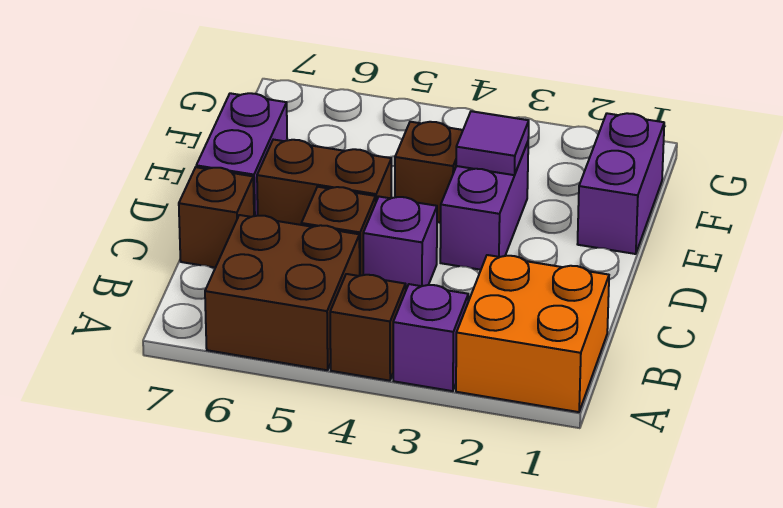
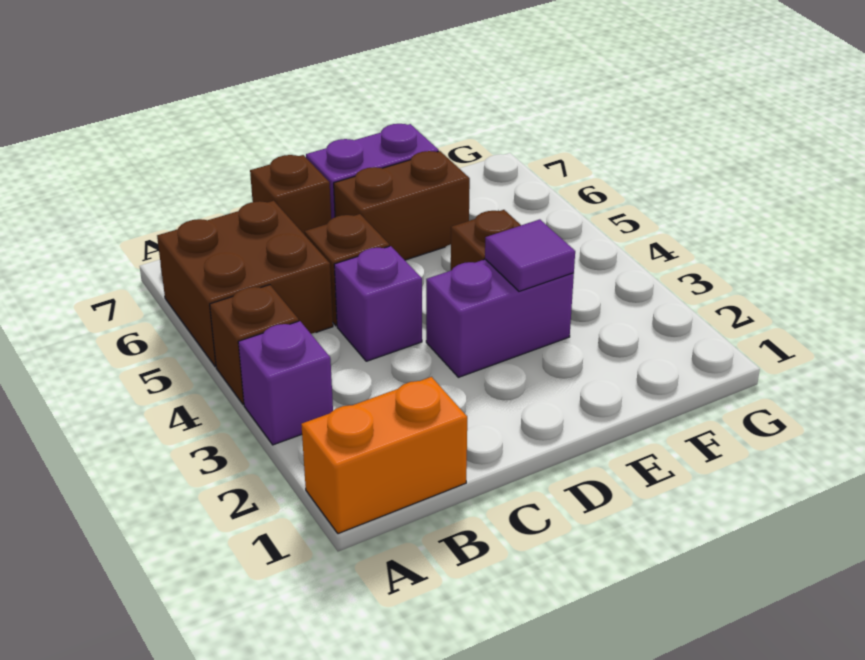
orange 2x2 brick [456,255,609,412] -> orange 1x2 brick [301,377,467,534]
brown 1x2 brick [257,140,391,225] -> brown 1x2 brick turned to [334,151,470,260]
purple 1x2 brick [578,113,664,254] -> none

